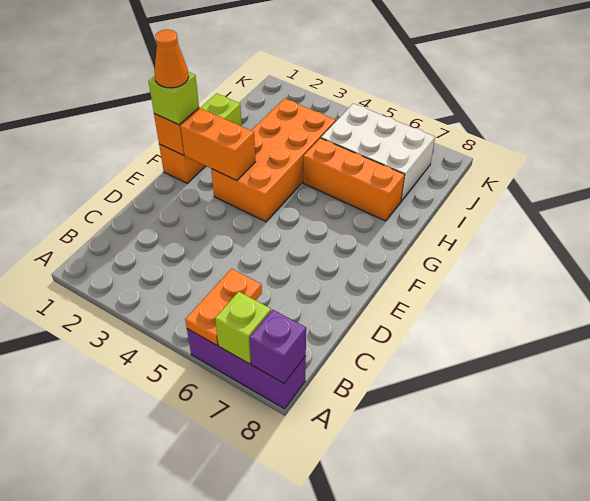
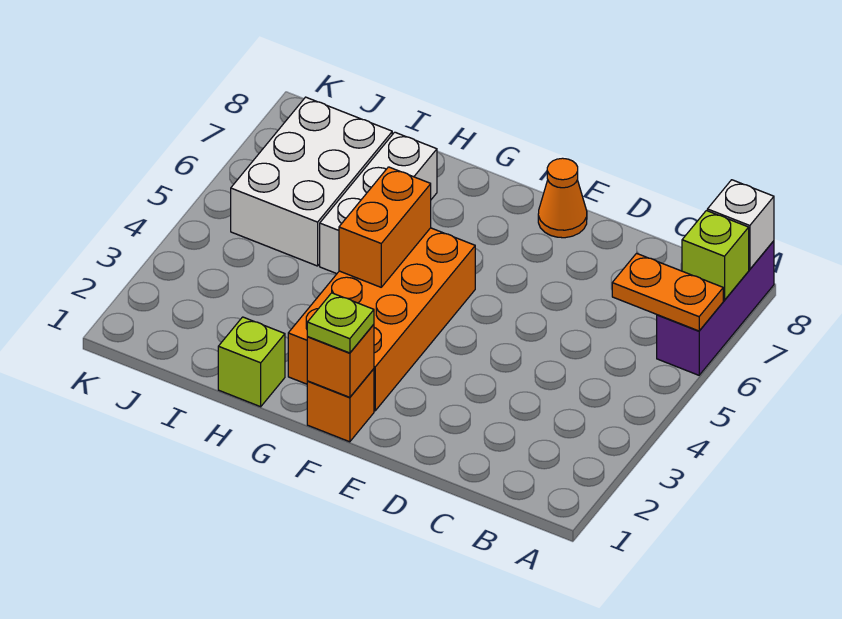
purple 1x1 brick [250,310,306,383] -> white 1x1 brick [707,180,774,269]
lime 1x1 brick [149,72,199,125] -> lime 1x1 plate [307,293,374,353]
orange 1x1 cone [154,29,189,88] -> orange 1x1 cone moved to [538,158,587,238]
orange 1x2 brick [181,108,255,181] -> orange 1x2 brick moved to [339,167,431,287]
orange 2x4 brick [211,99,336,222] -> orange 2x4 brick turned to [288,228,475,411]
orange 1x3 brick [303,138,405,221] -> white 1x3 brick [320,132,437,274]

